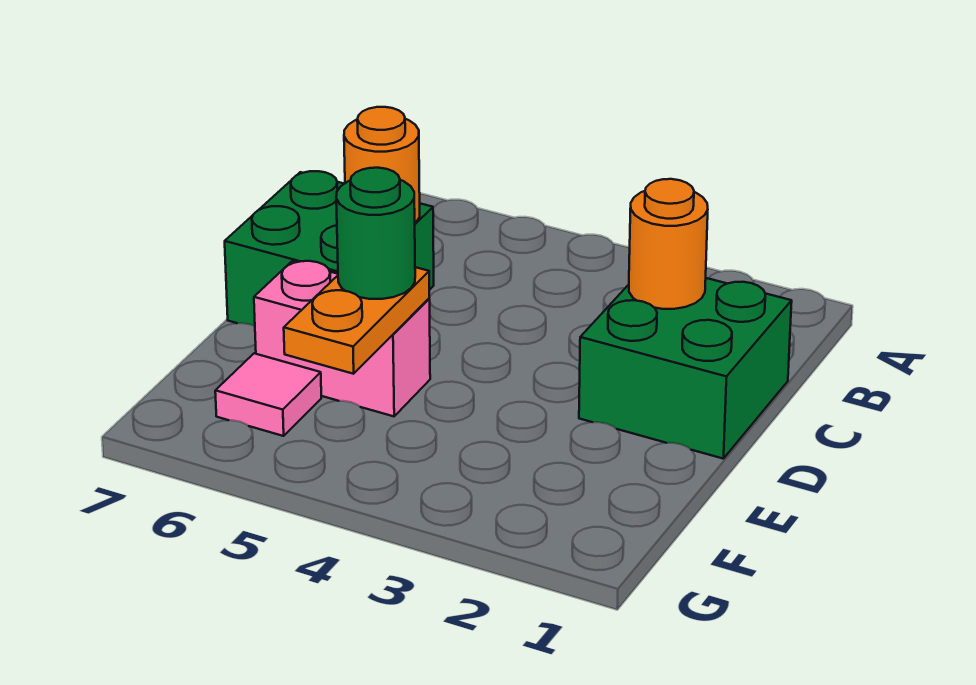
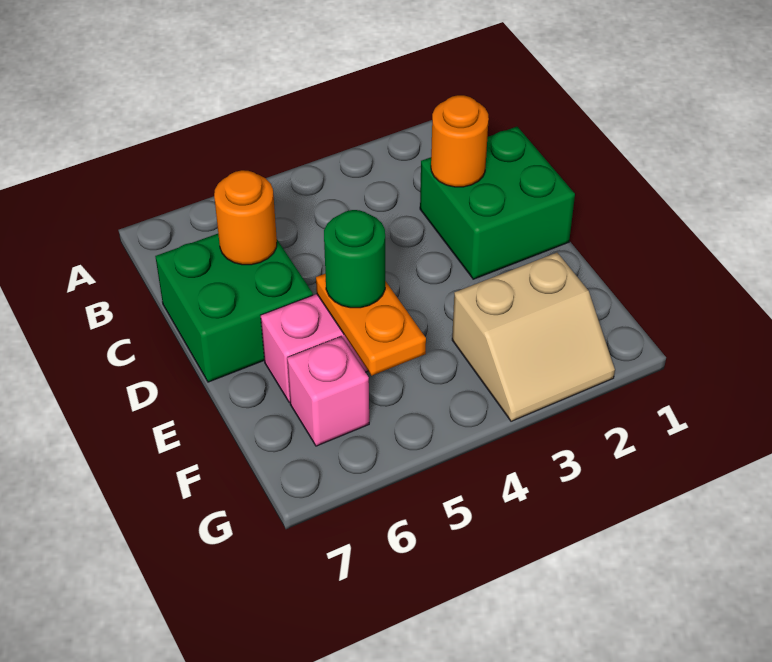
none -> tan 2x2 slope [452,253,615,421]
pink 1x1 tile [215,353,321,436] -> pink 1x1 brick [287,337,369,446]

